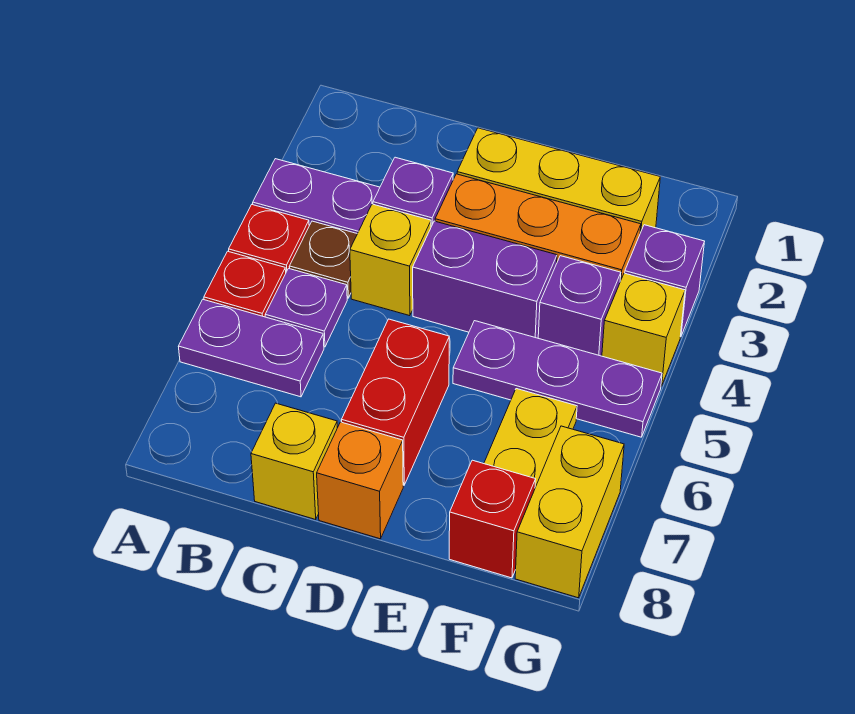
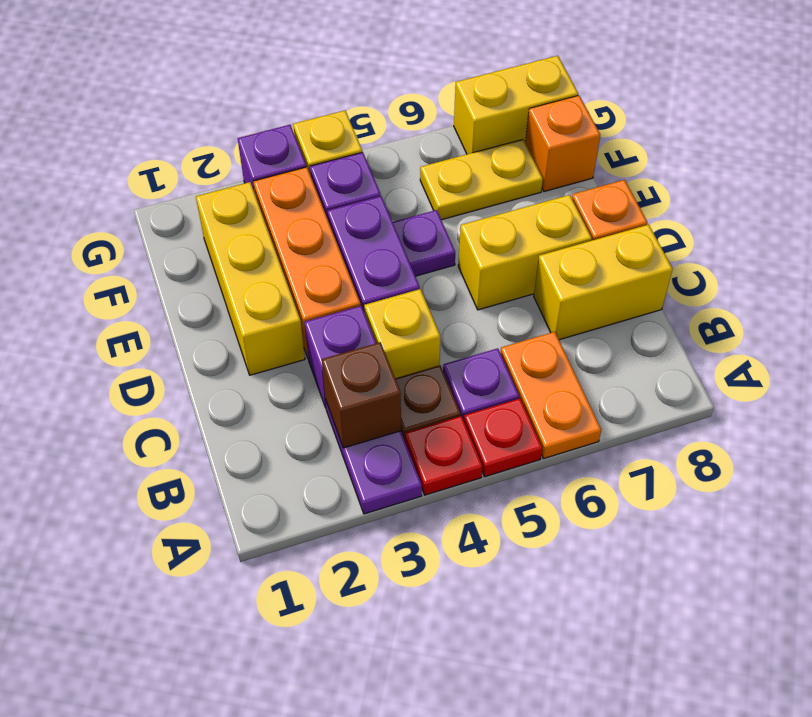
purple 1x2 plate [178,300,324,397] -> orange 1x2 plate [500,332,601,459]
none -> brown 1x1 brick [322,342,401,448]
yellow 1x1 brick [251,403,337,519] -> yellow 1x2 brick [534,225,673,340]
red 1x2 brick [342,319,449,485] -> yellow 1x2 brick [458,195,592,310]
purple 1x3 plate [453,321,662,437] -> purple 1x1 plate [393,210,455,276]
red 1x1 brick [449,460,536,578] -> orange 1x1 brick [525,96,600,192]

